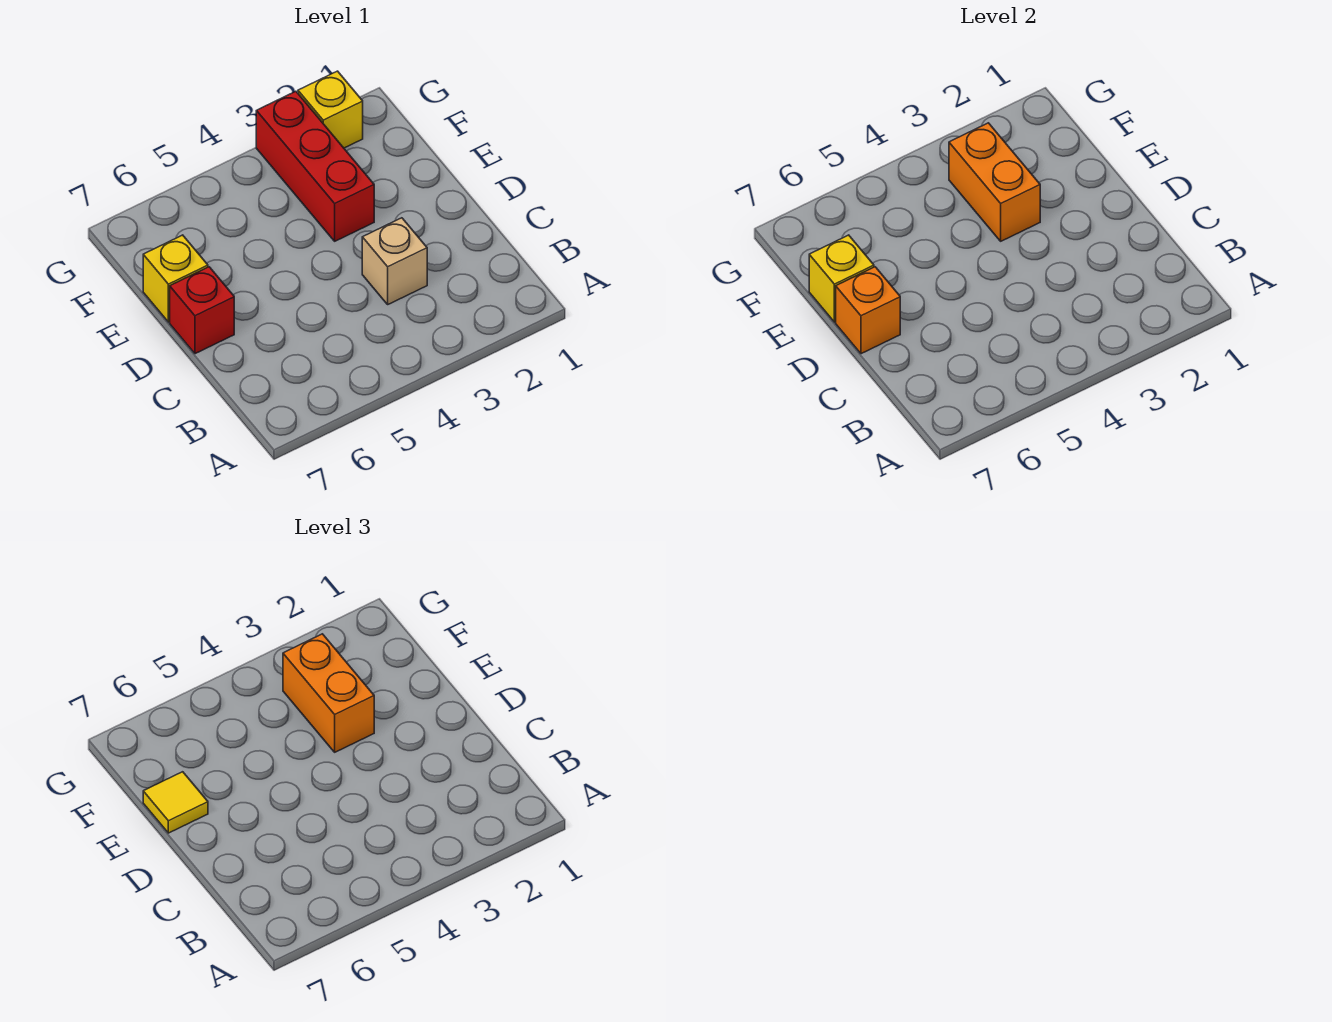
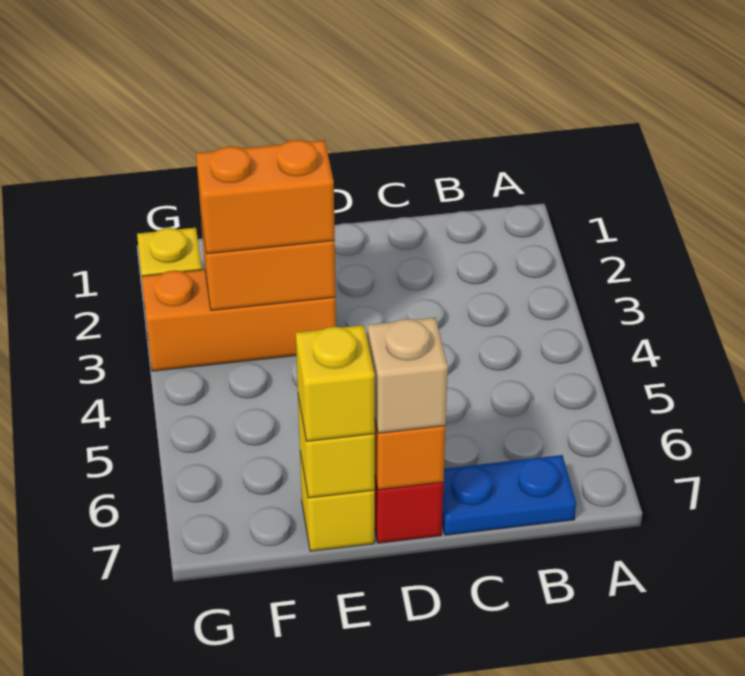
none -> blue 1x2 plate [442,455,576,535]
tan 1x1 brick [362,218,427,304] -> tan 1x1 brick moved to [367,318,448,433]
red 1x3 brick [256,91,374,241] -> orange 1x3 brick [142,269,336,371]
yellow 1x1 tile [143,772,208,833] -> yellow 1x1 brick [296,325,375,441]

